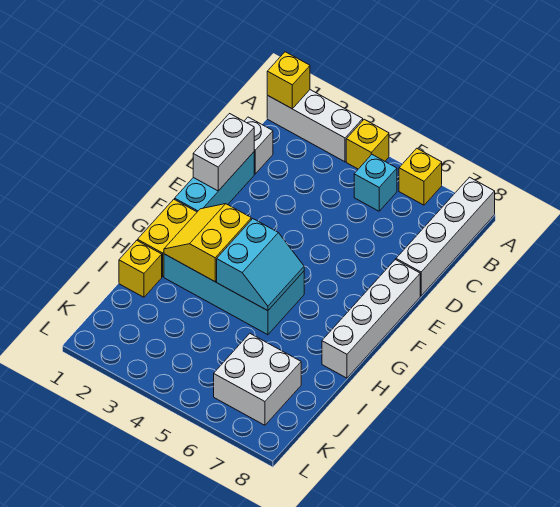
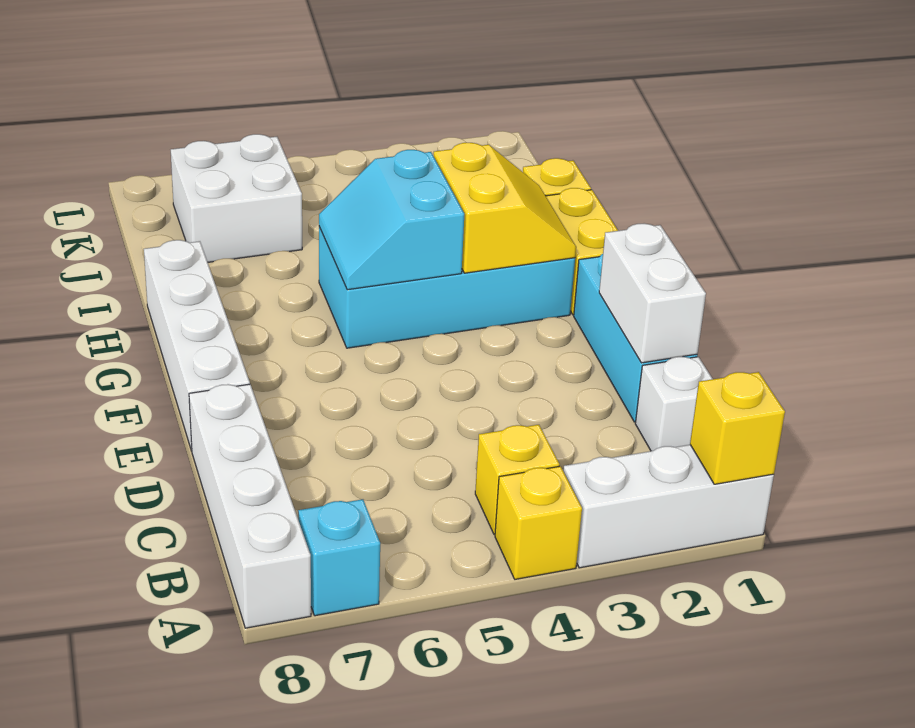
yellow 1x1 brick [399,148,442,205] -> yellow 1x1 brick moved to [475,425,560,535]
cyan 1x1 brick [354,155,397,211] -> cyan 1x1 brick moved to [298,499,380,616]

